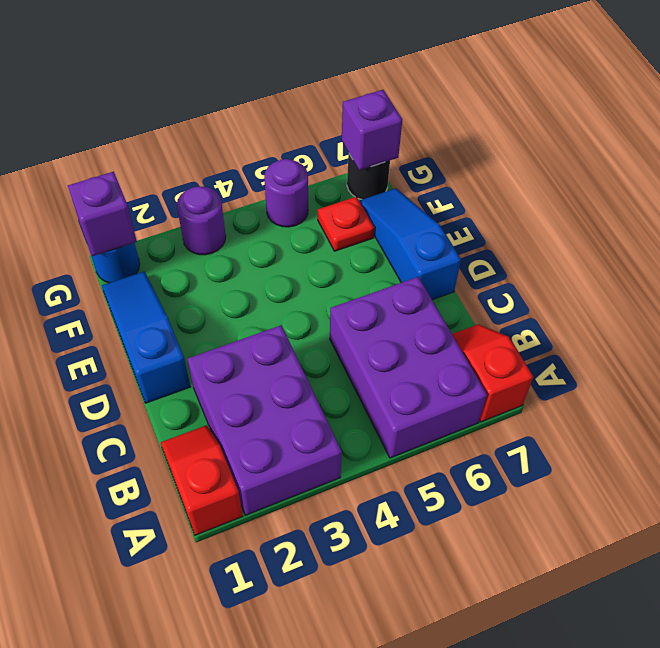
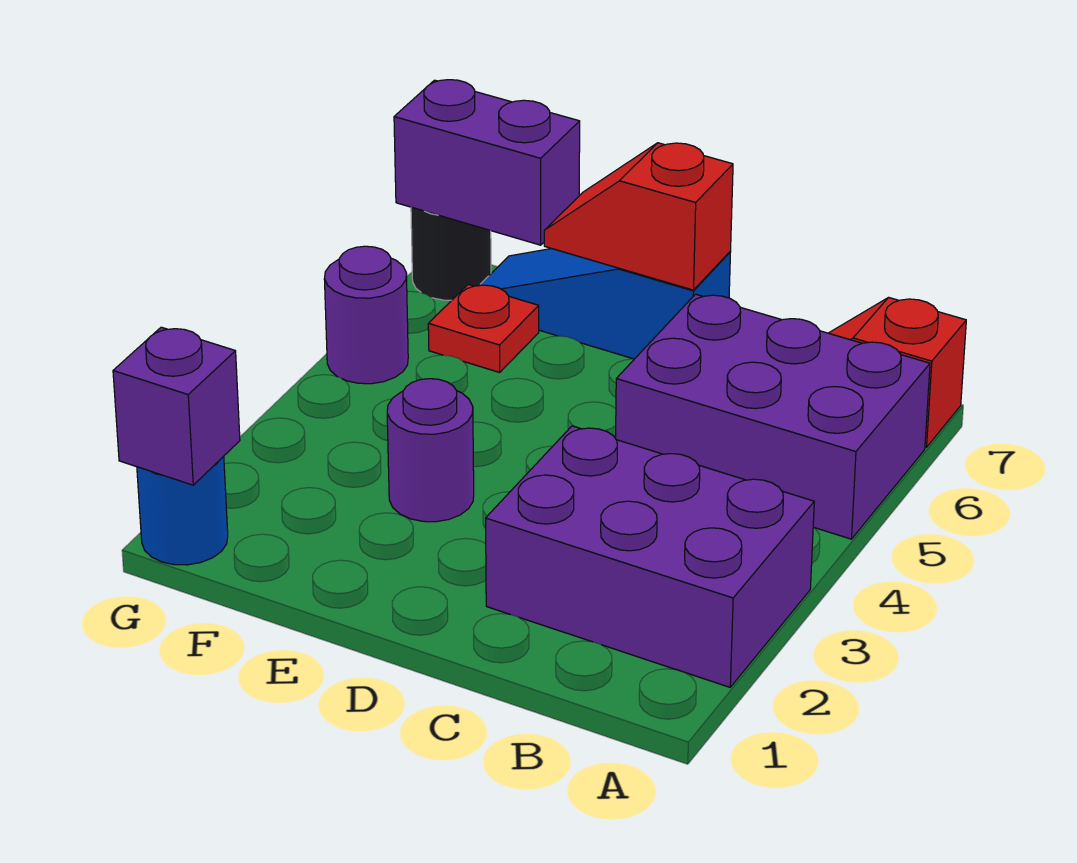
red 1x2 slope [161,425,243,535] -> red 1x2 slope moved to [544,143,733,290]
blue 1x3 slope [102,271,190,403] -> none
purple 1x1 round brick [177,186,226,255] -> purple 1x1 round brick moved to [387,379,474,522]
purple 1x1 brick [342,90,402,170] -> purple 1x2 brick [394,80,580,245]

